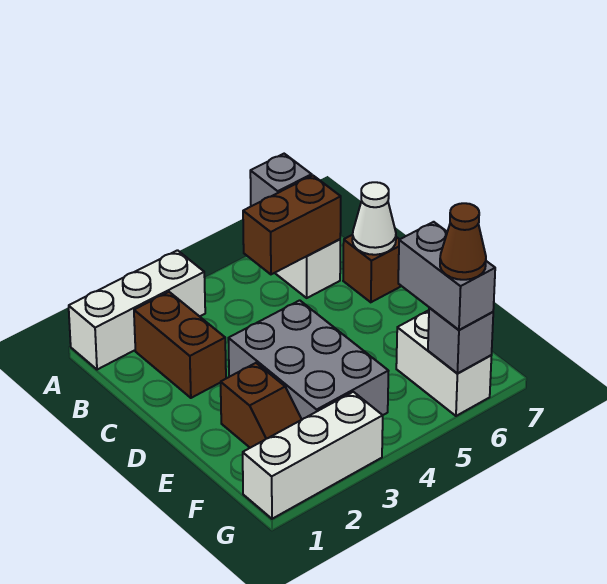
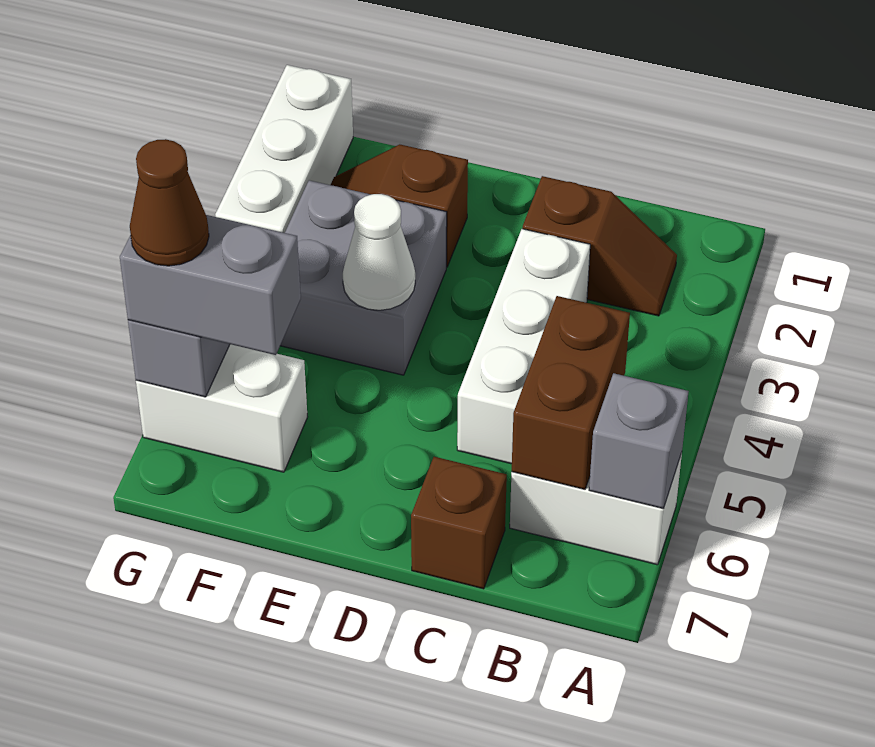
white 1x3 brick [69,250,205,370] -> white 1x3 brick moved to [457,229,590,464]
brown 1x2 brick [134,292,226,398] -> brown 1x2 slope [523,176,677,316]
white 1x1 cone [352,182,396,255] -> white 1x1 cone moved to [343,194,415,310]
grey 2x3 brick [228,300,388,419] -> grey 2x2 brick [280,180,447,375]

